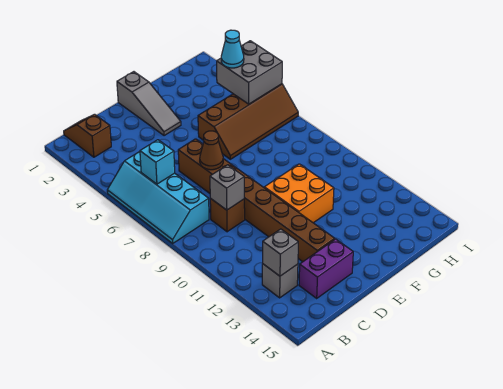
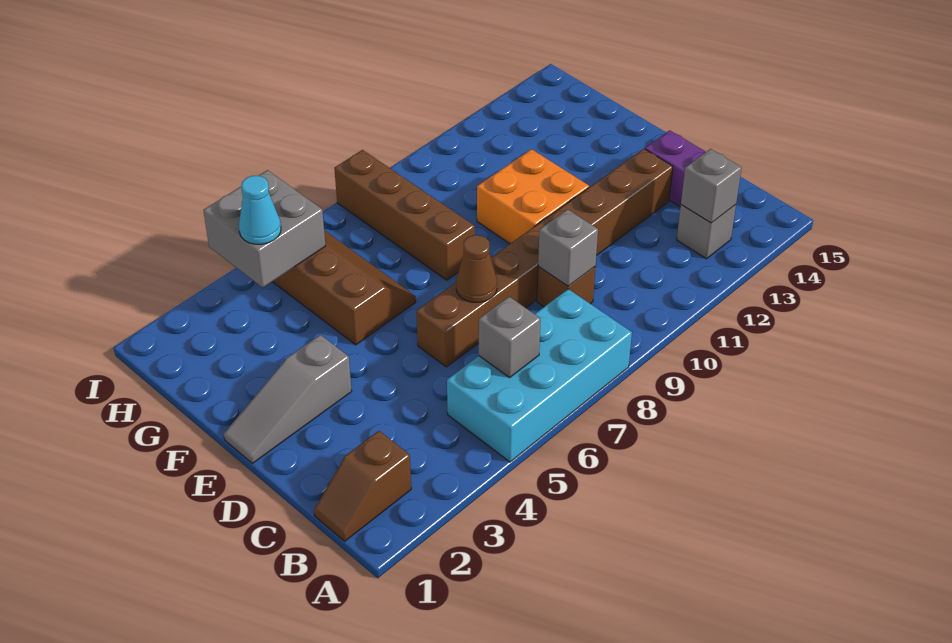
cyan 2x4 slope [107,152,209,243] -> cyan 2x4 brick [447,289,632,462]
cyan 1x1 brick [140,140,175,184] -> grey 1x1 brick [479,297,541,378]
grey 1x3 slope [117,72,181,136] -> grey 1x3 slope turned to [224,335,352,463]
none -> brown 1x4 brick [334,150,475,280]

